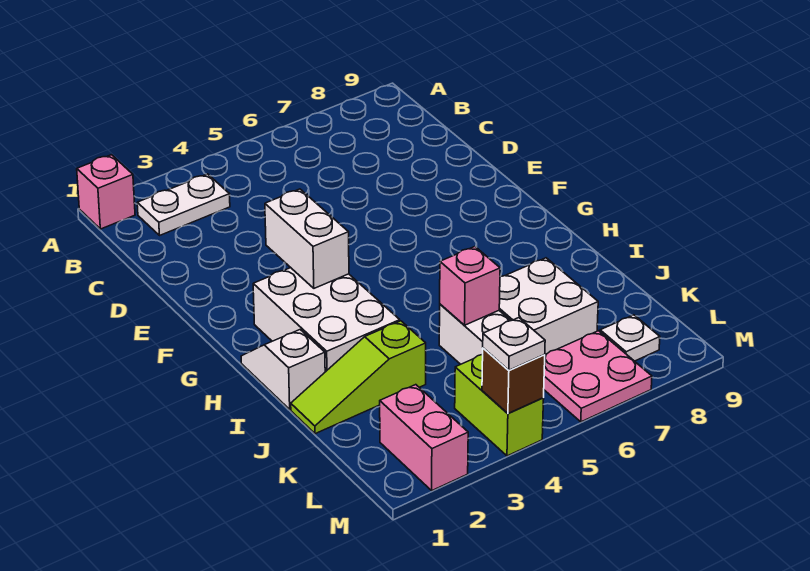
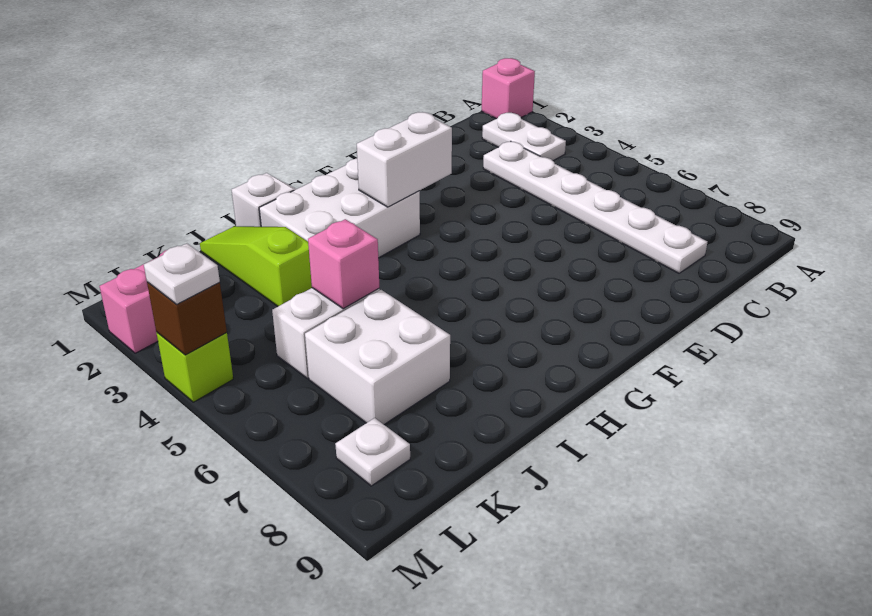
none -> white 1x6 plate [483,141,707,273]
lime 1x2 brick [455,355,544,456] -> lime 1x1 brick [156,332,233,402]
pink 2x2 plate [544,331,652,422] -> none

